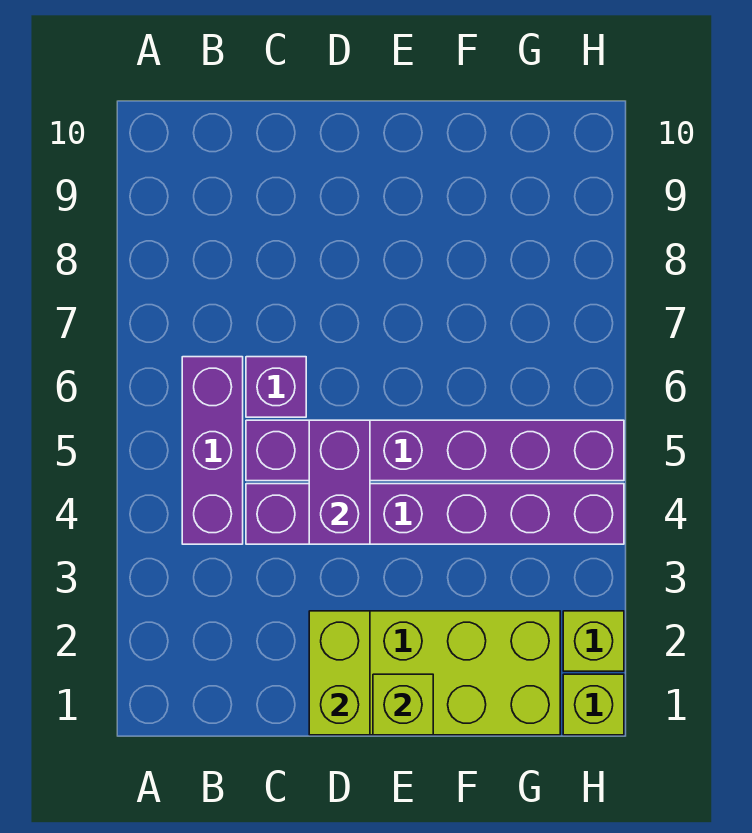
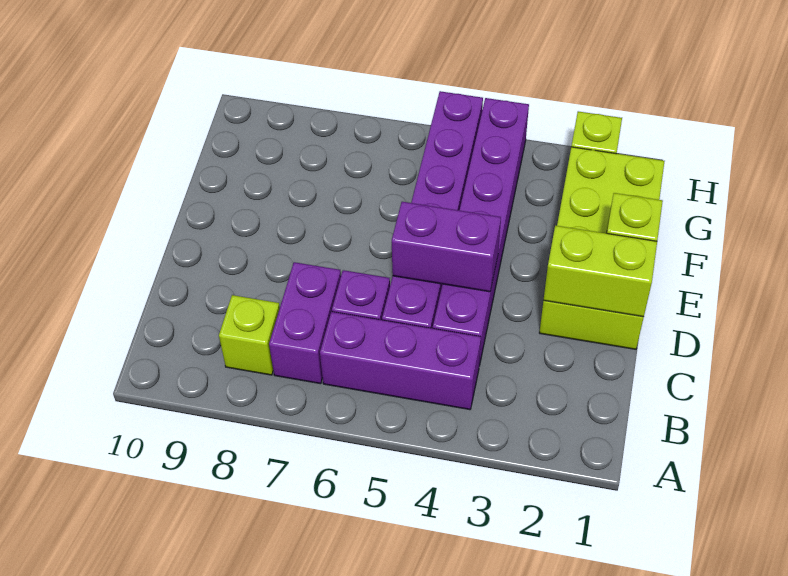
none -> purple 1x2 brick [269,262,341,384]
lime 1x1 brick [563,674,624,735] -> lime 1x1 brick moved to [219,295,280,375]

